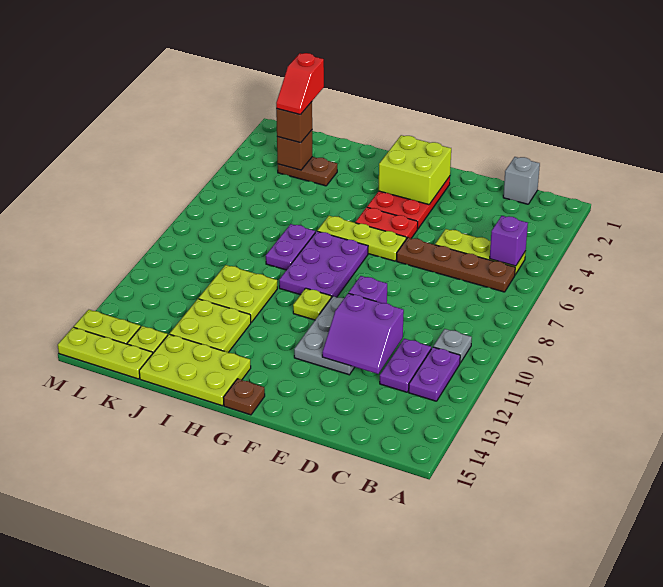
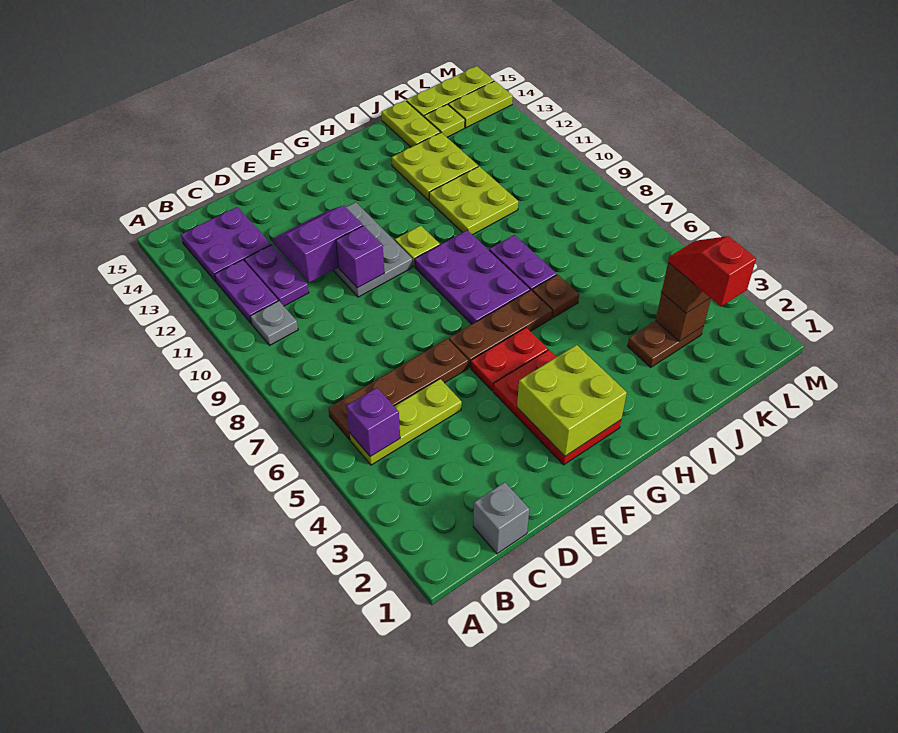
none -> purple 2x2 plate [181,207,271,282]
lime 1x3 plate [317,216,406,261] -> brown 1x3 plate [449,290,552,367]
brown 1x1 plate [223,379,265,415] -> brown 1x1 plate moved to [532,275,579,318]
lime 2x3 plate [139,334,251,406] -> lime 1x2 plate [381,100,440,147]

